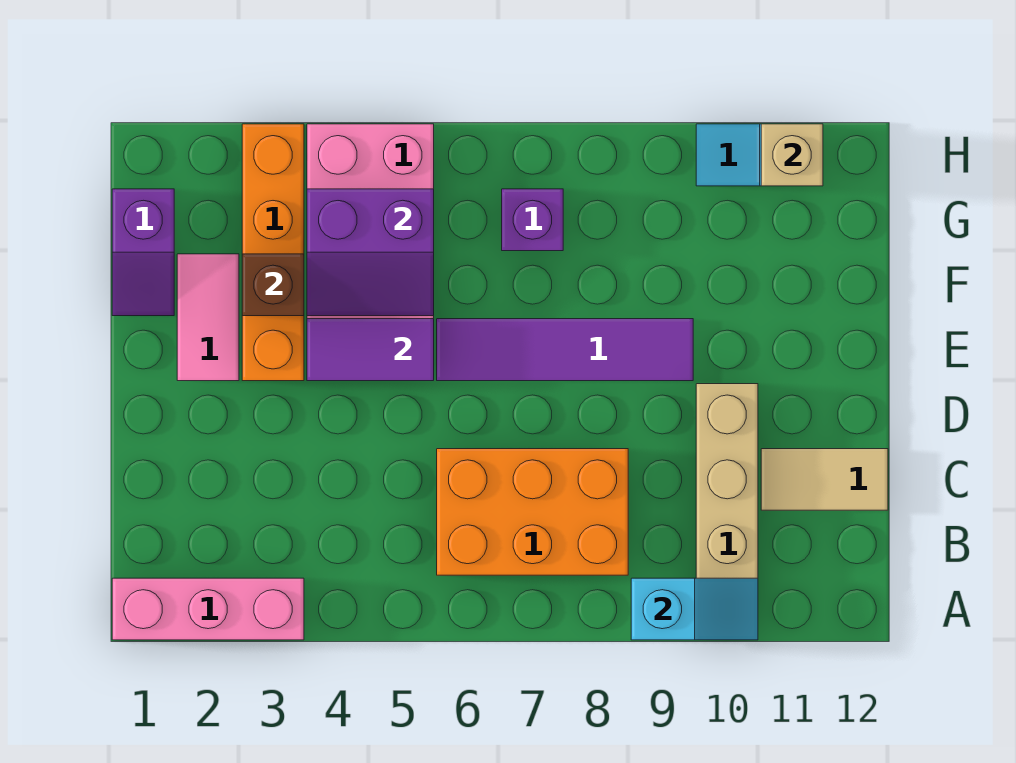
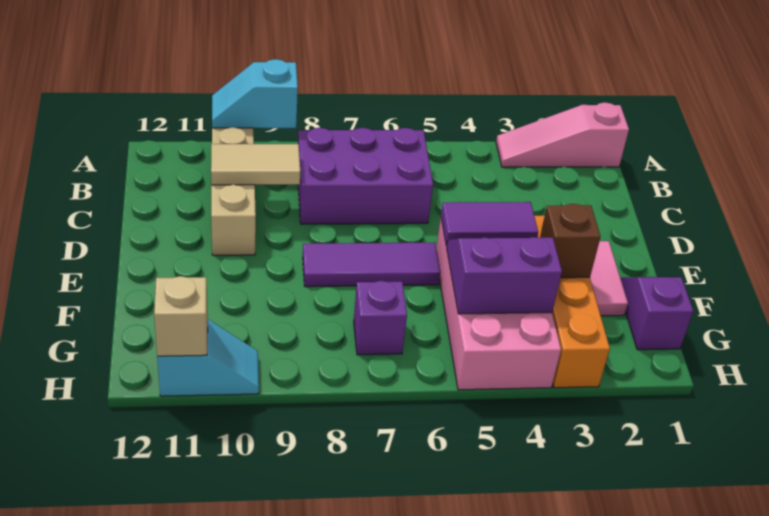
pink 1x3 brick [112,578,304,640] -> pink 1x3 slope [496,102,629,167]
orange 2x3 brick [437,449,628,575] -> purple 2x3 brick [298,128,433,224]
tan 1x2 tile [761,449,888,510] -> tan 1x2 tile moved to [211,144,300,185]
purple 1x4 tile [437,319,693,381] -> purple 1x3 tile [303,242,440,287]

